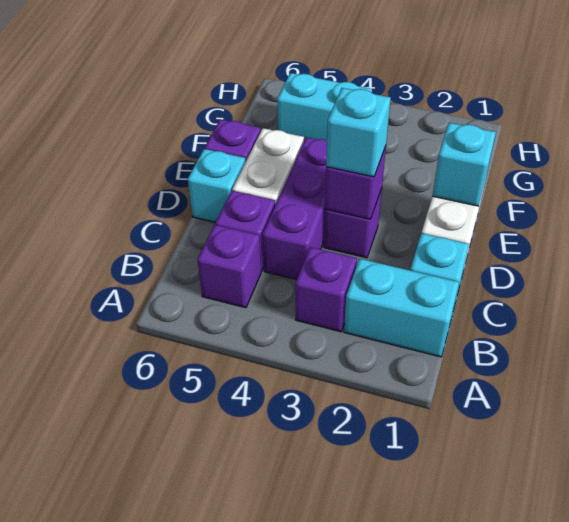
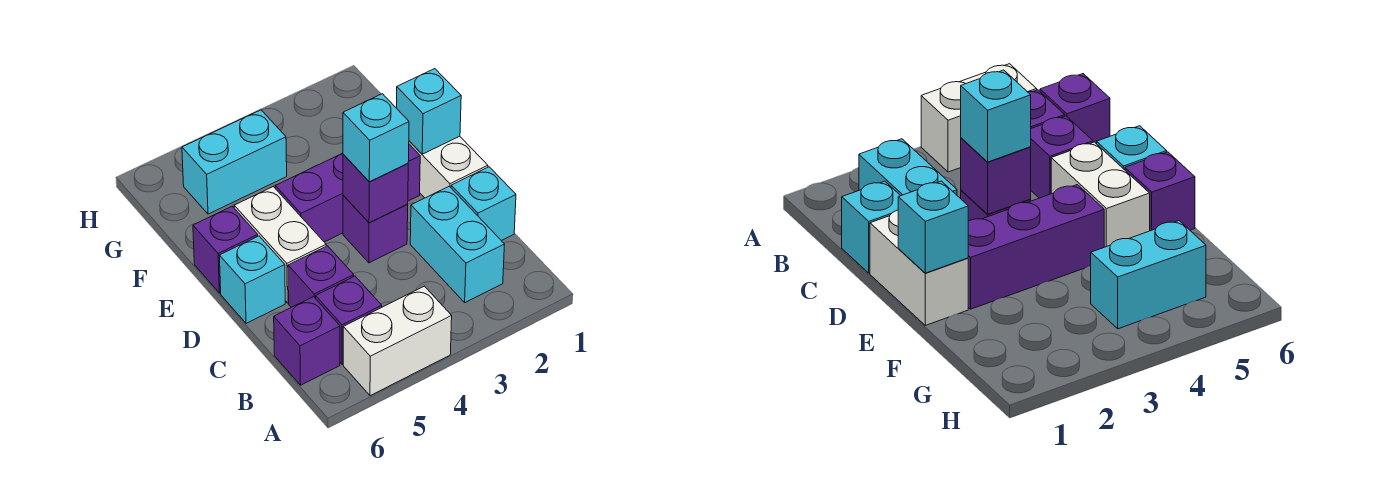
none -> white 1x2 brick [343,286,452,396]
cyan 1x2 brick [344,259,459,357] -> cyan 1x2 brick turned to [410,186,504,302]
purple 1x1 brick [295,247,357,332] -> purple 1x1 brick moved to [274,297,340,385]
purple 1x3 brick [263,137,327,280] -> purple 1x3 brick turned to [275,144,420,242]

